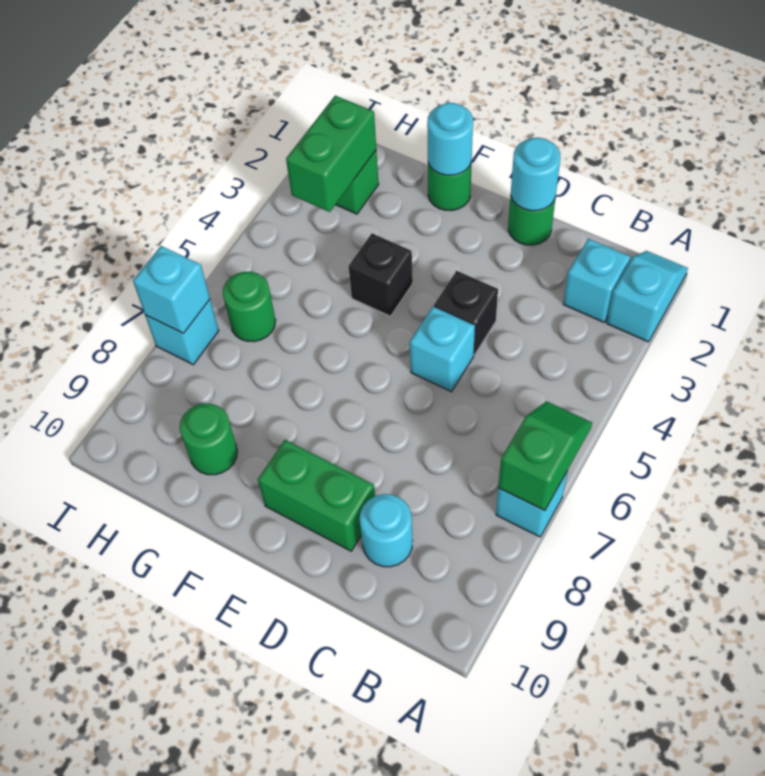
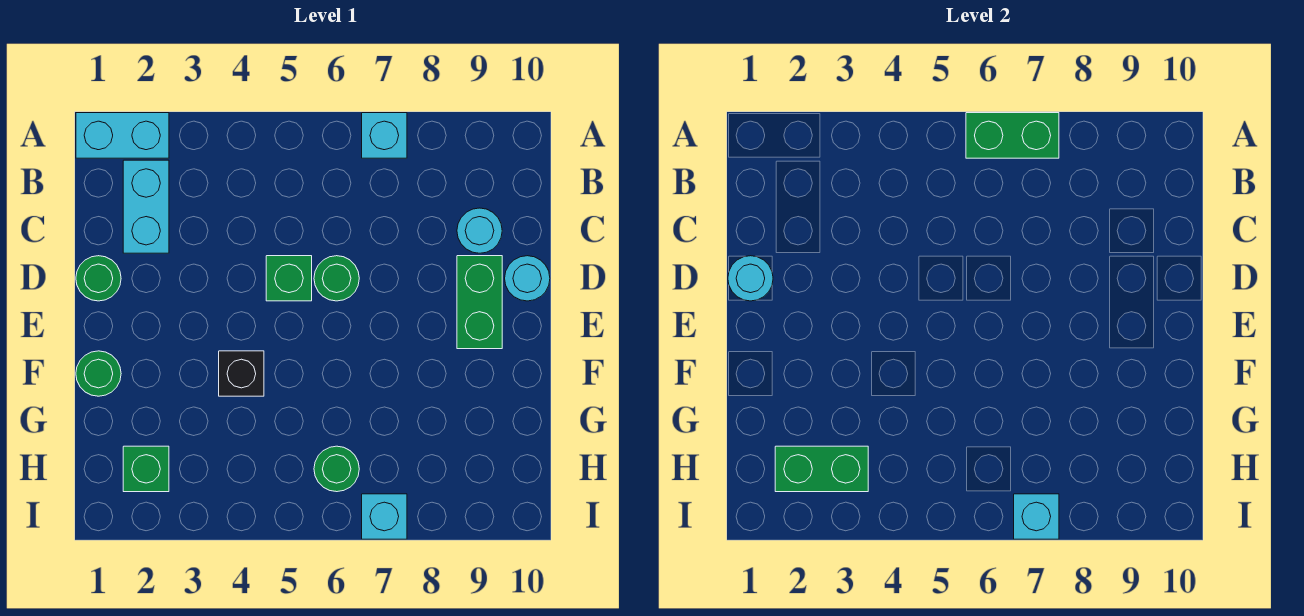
cyan 1x2 slope [607,251,688,342] -> cyan 1x2 brick [76,113,169,158]
green 1x2 slope [498,401,592,511] -> green 1x2 brick [966,113,1059,158]
cyan 1x1 brick [563,239,631,322] -> cyan 1x2 brick [123,160,169,253]
black 1x1 brick [434,271,498,355] -> none
cyan 1x1 brick [410,307,475,392] -> green 1x1 brick [266,256,312,301]
cyan 1x1 round brick [427,103,473,175] -> cyan 1x1 round brick moved to [505,256,550,301]
green 1x1 round brick [180,404,237,475] -> green 1x1 round brick moved to [314,256,359,301]

